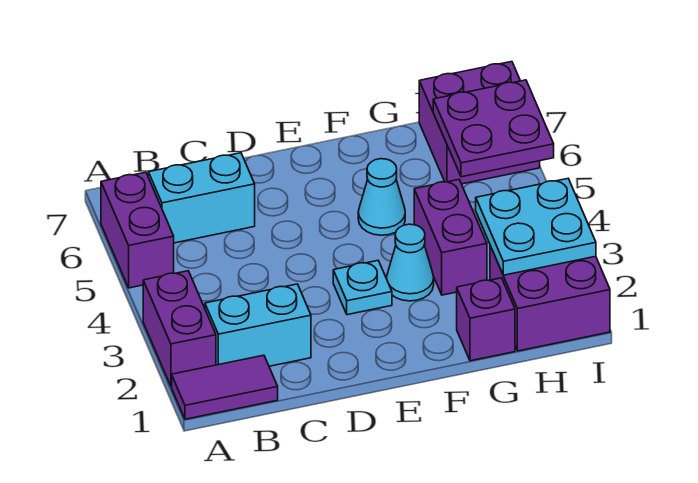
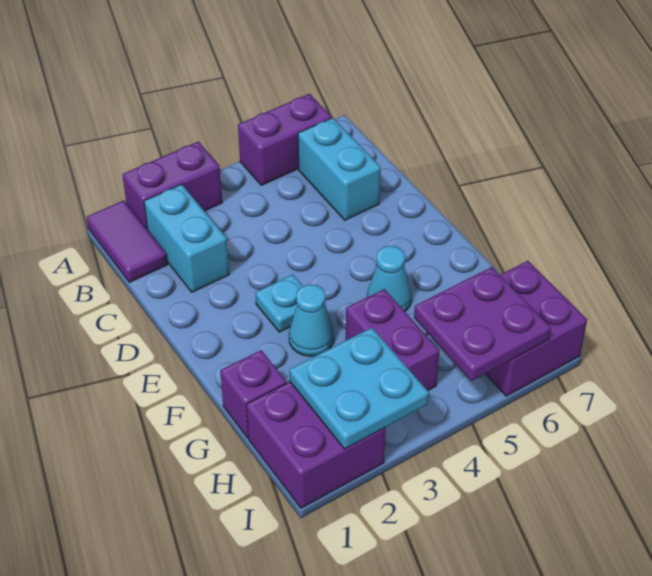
purple 1x2 brick [414,180,487,295] -> purple 1x2 brick turned to [346,289,439,391]

